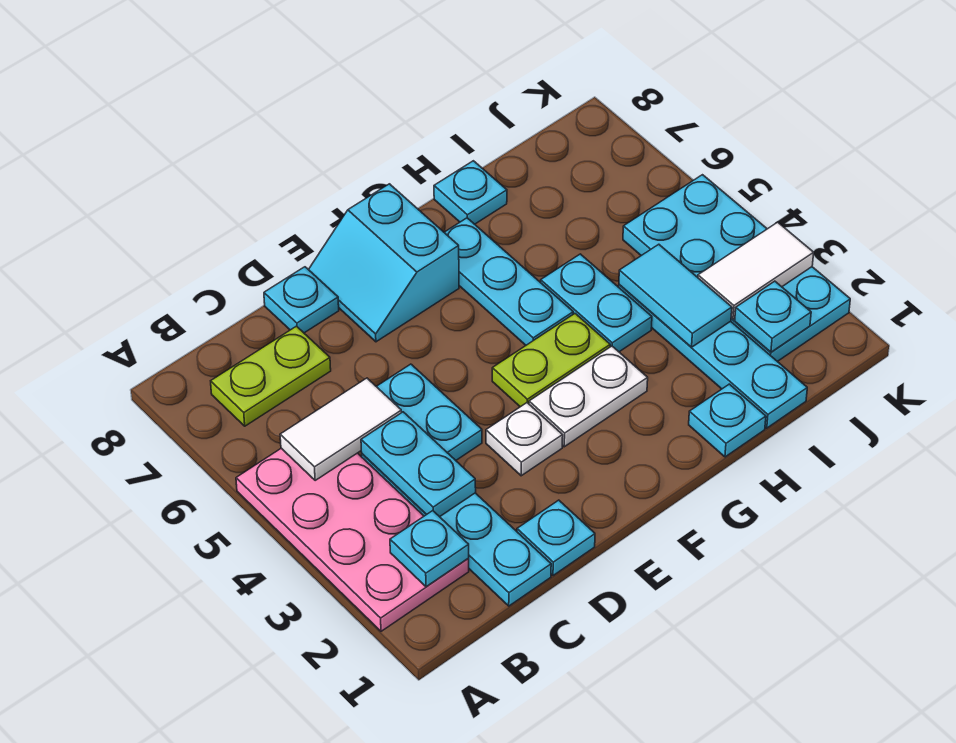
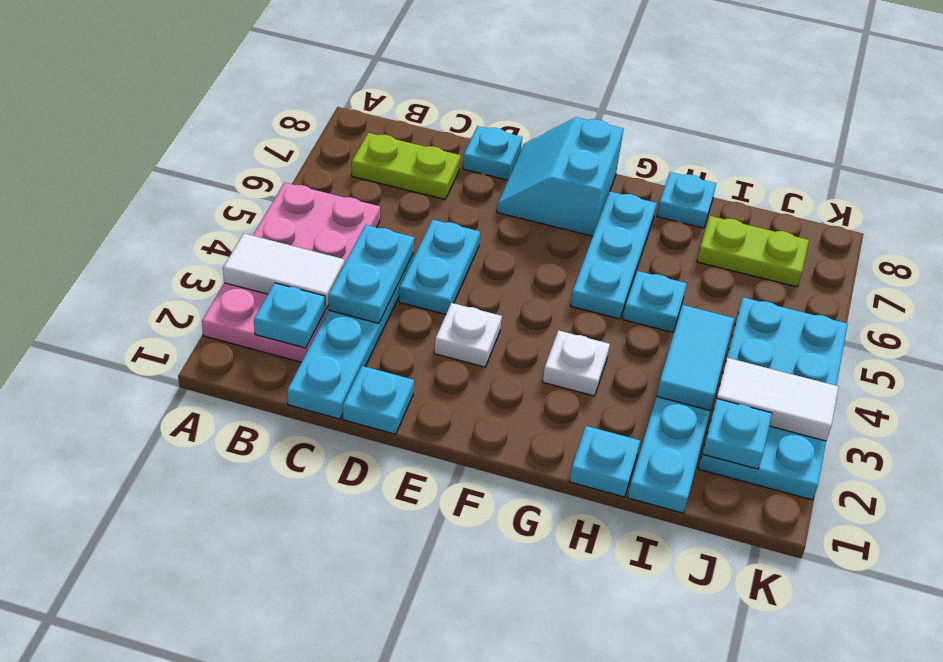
white 1x2 tile [280,378,402,480] -> white 1x2 tile moved to [223,234,344,309]
white 1x2 plate [529,346,648,447] -> white 1x1 plate [543,330,610,396]
lime 1x2 plate [492,314,610,407] -> lime 1x2 plate moved to [697,216,809,287]
cyan 1x2 plate [541,254,652,352] -> cyan 1x1 plate [623,271,687,332]

